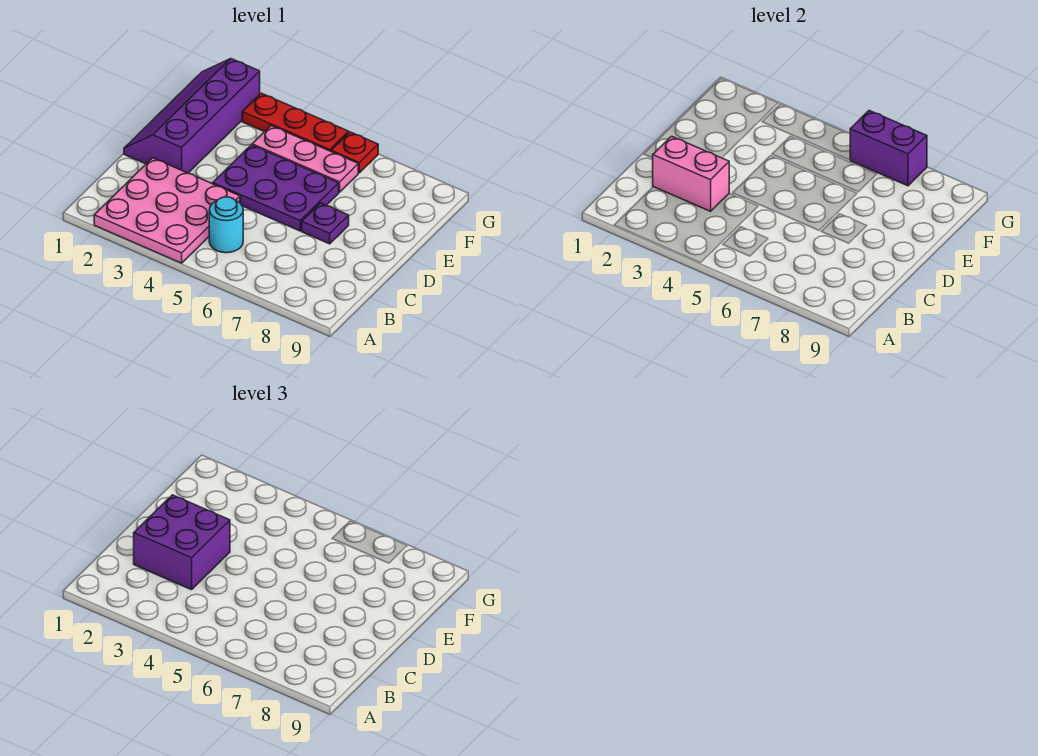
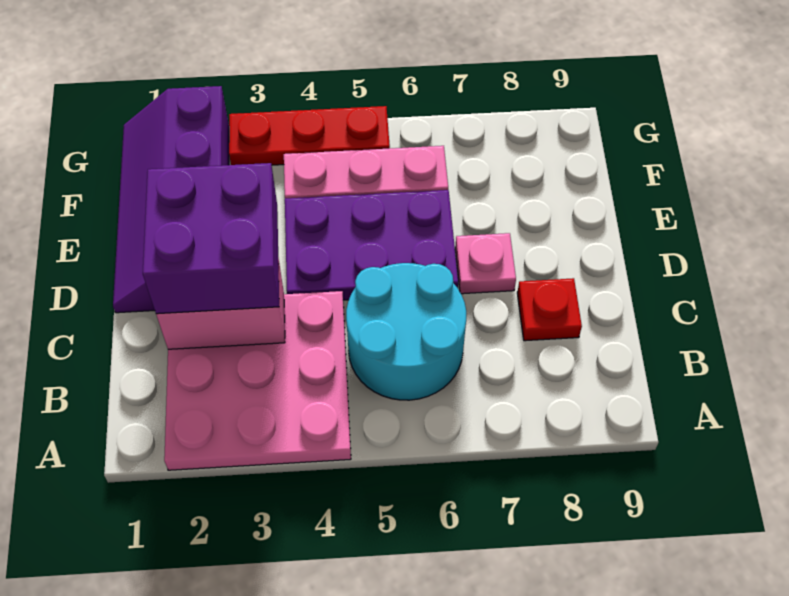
cyan 1x1 round brick [209,197,243,253] -> cyan 2x2 round brick [346,263,466,400]
purple 1x1 plate [302,203,349,244] -> pink 1x1 plate [455,233,516,294]
red 1x1 plate [331,132,378,173] -> red 1x1 plate moved to [517,278,582,341]
purple 1x2 brick [850,111,927,186] -> none

